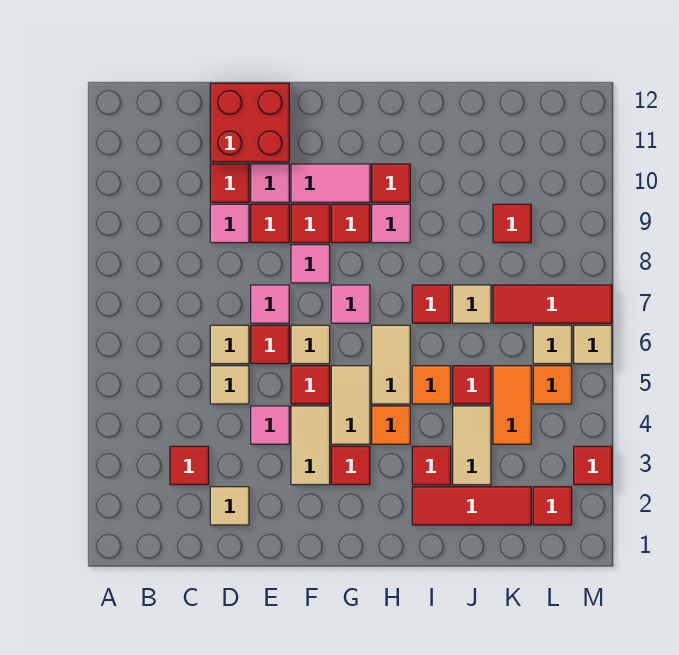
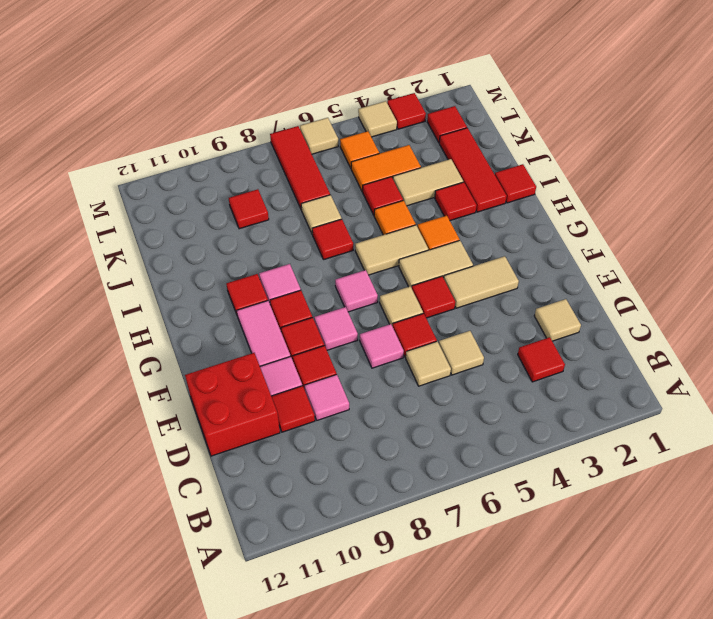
pink 1x1 tile [251,406,289,444] -> none
red 1x1 tile [331,446,370,485] -> red 1x1 tile moved to [495,164,536,203]
tan 1x1 tile [533,325,572,364] -> tan 1x1 tile moved to [358,101,397,137]

